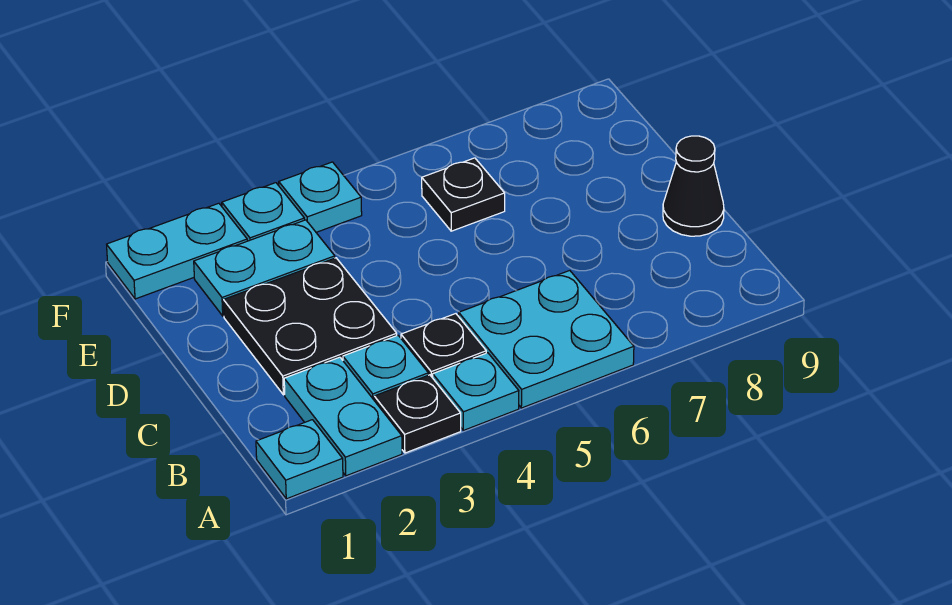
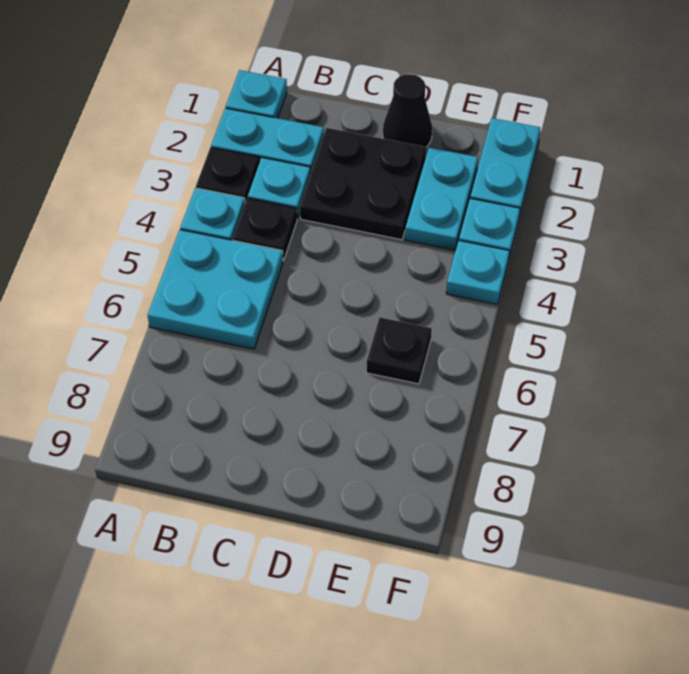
black 1x1 cone [663,136,724,236] -> black 1x1 cone moved to [383,74,432,147]

